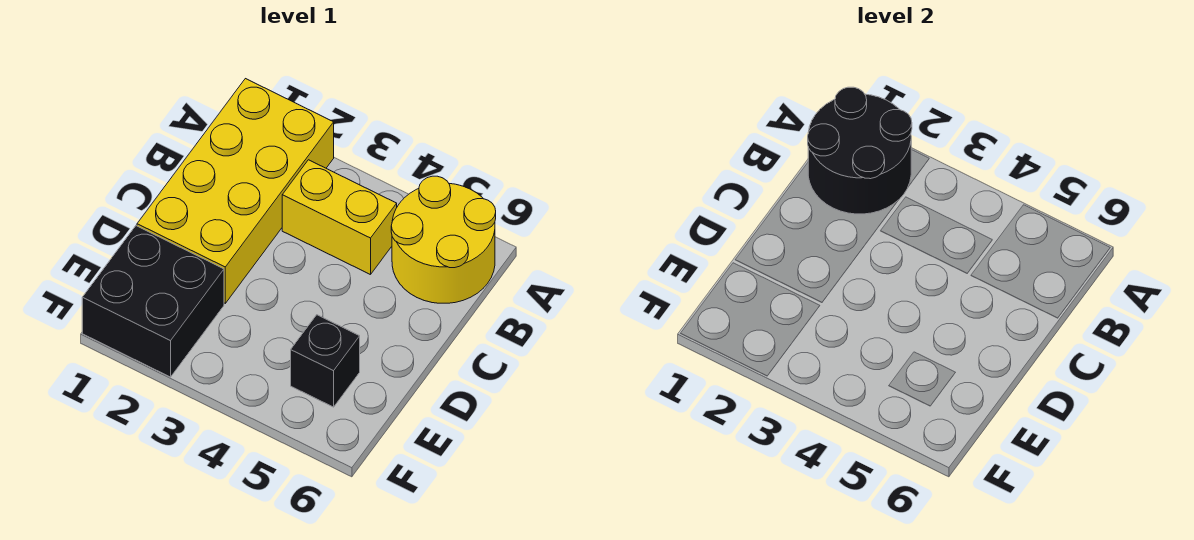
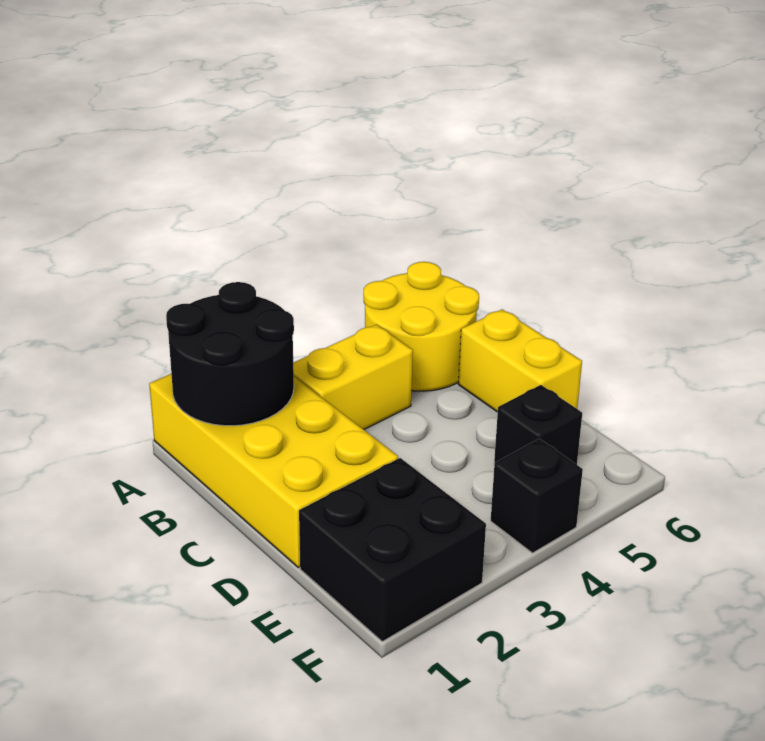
none -> yellow 1x2 brick [458,309,582,412]
none -> black 1x1 brick [491,439,583,553]

